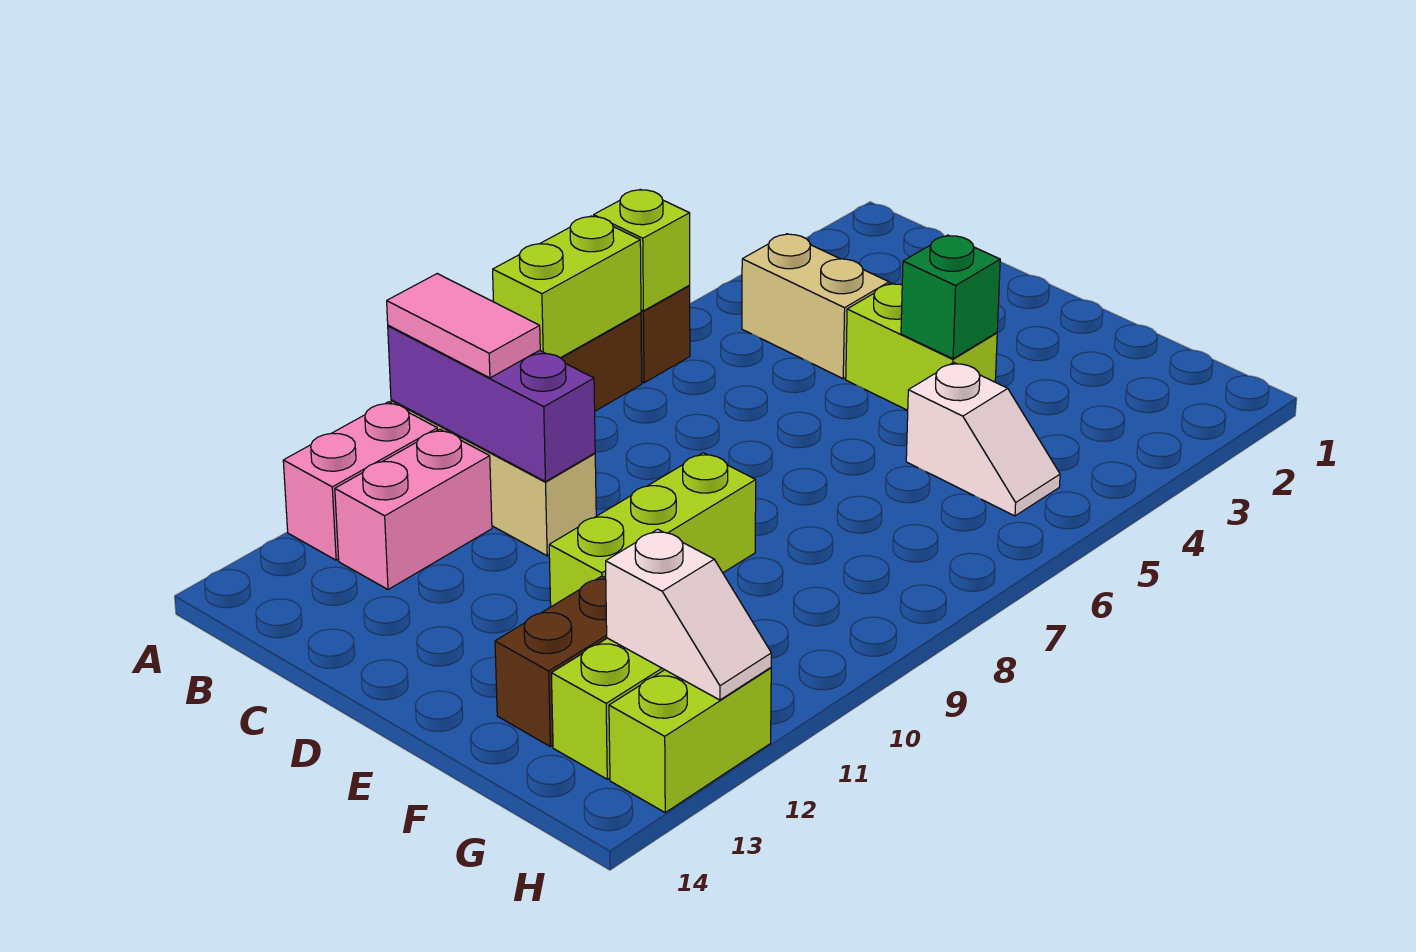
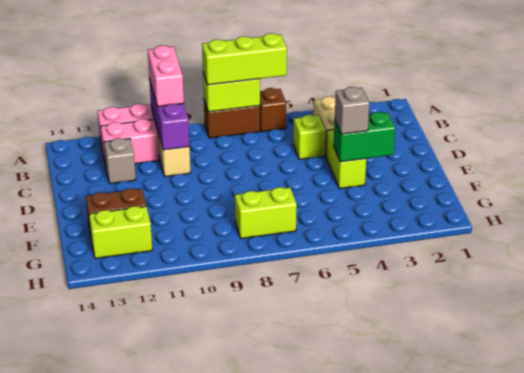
lime 1x1 brick [594,189,690,311] -> lime 1x1 brick moved to [293,115,325,159]
pink 1x2 tile [387,274,540,378] -> pink 1x2 brick [148,46,184,107]
none -> grey 1x1 brick [104,138,136,184]
green 1x1 brick [901,235,1000,359] -> green 1x2 brick [334,112,395,162]
none -> grey 1x1 brick [335,87,369,134]
lime 1x3 brick [549,453,756,607] -> lime 1x3 brick moved to [202,33,287,85]
white 1x2 slope [906,363,1060,516] -> none
white 1x2 slope [606,529,771,700] -> none
lime 1x2 brick [609,668,771,812] -> lime 1x2 brick moved to [235,187,297,239]

